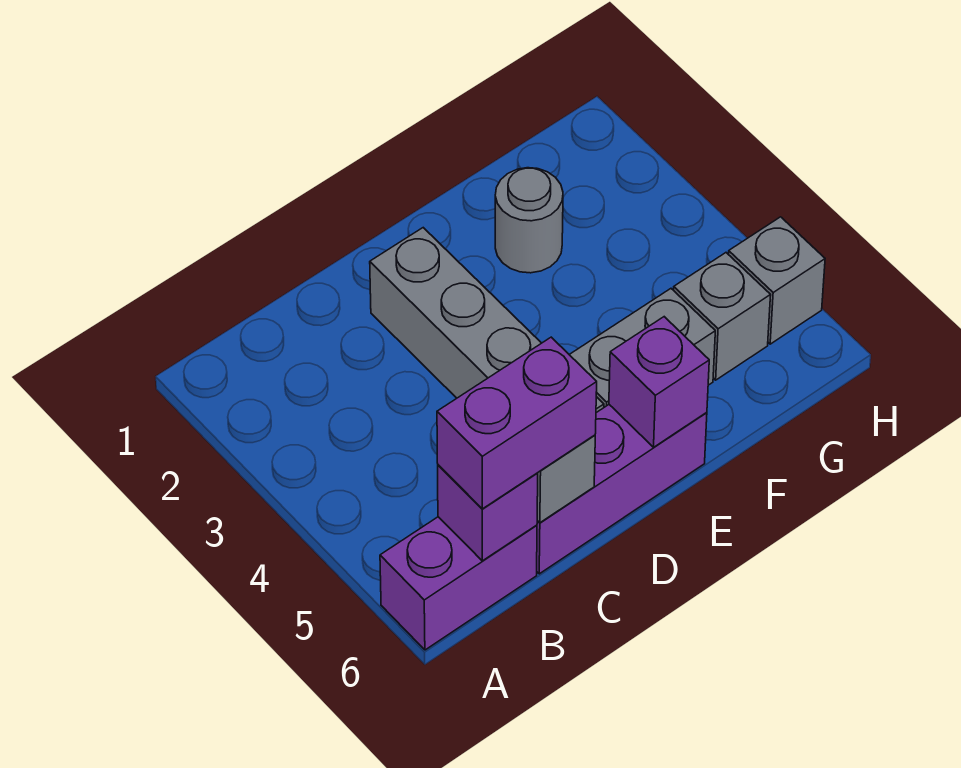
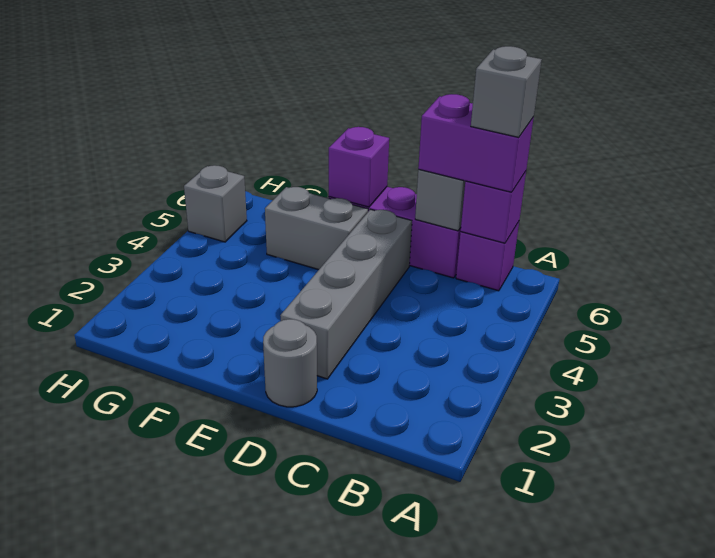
purple 1x2 brick [380,517,537,650] -> purple 1x1 brick [456,222,519,291]
grey 1x1 round brick [495,168,563,273] -> grey 1x1 round brick moved to [263,319,317,407]
grey 1x1 brick [674,253,771,380] -> grey 1x1 brick moved to [471,46,542,138]

